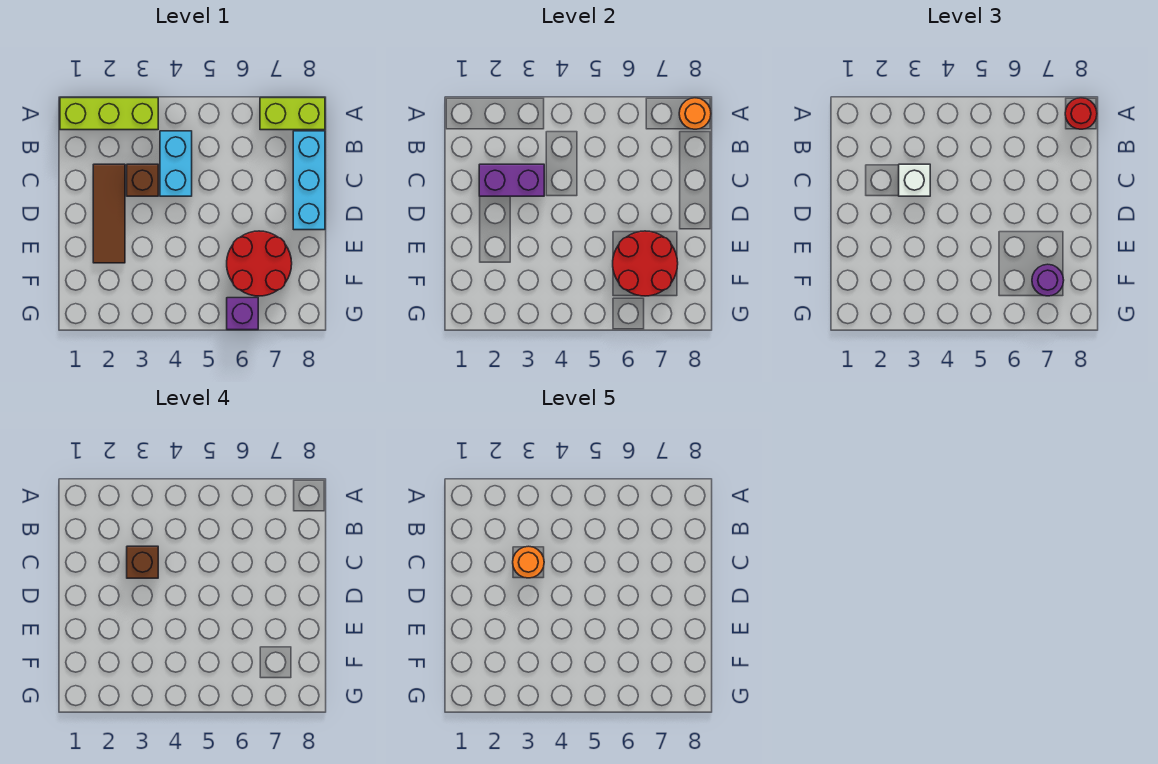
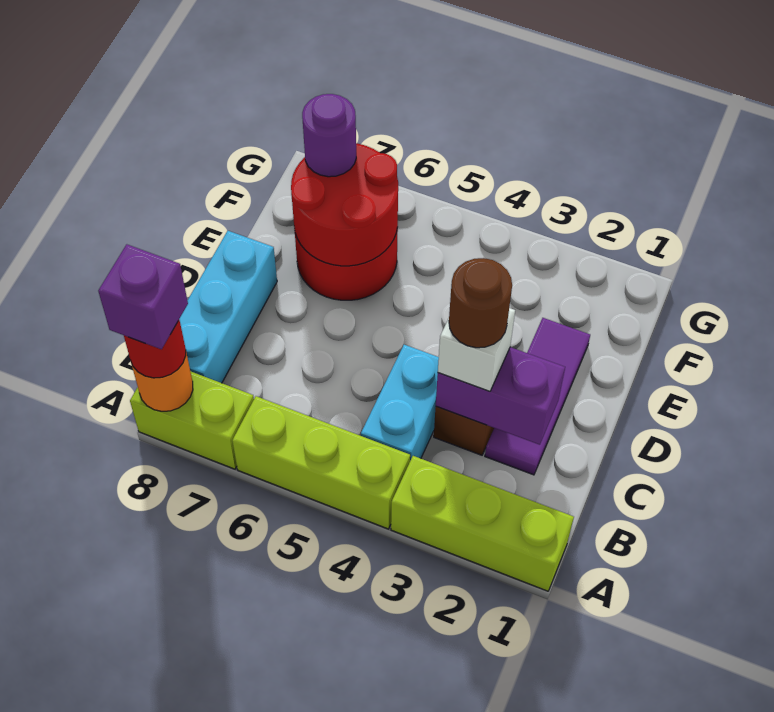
none -> lime 1x3 brick [232,396,410,529]
brown 1x3 tile [93,164,125,263] -> purple 1x3 tile [485,318,590,475]
brown 1x1 brick [127,546,158,578] -> brown 1x1 round brick [449,258,512,348]
orange 1x1 round brick [513,546,544,578] -> none
purple 1x1 brick [227,298,258,330] -> purple 1x1 brick moved to [98,244,188,349]

